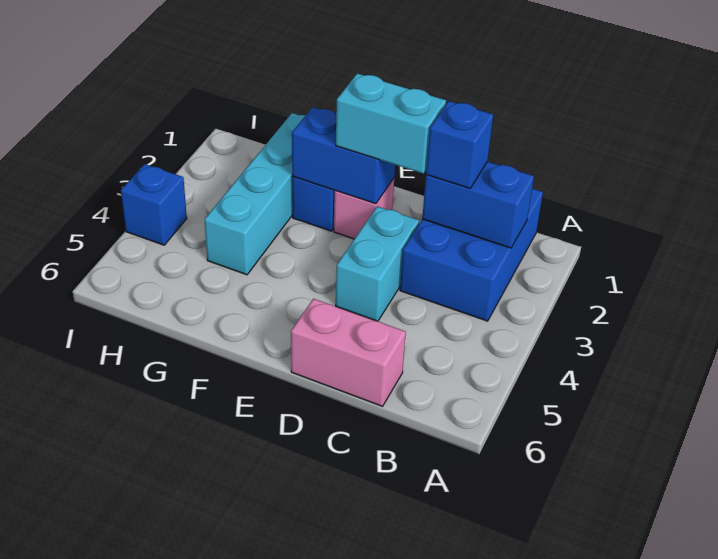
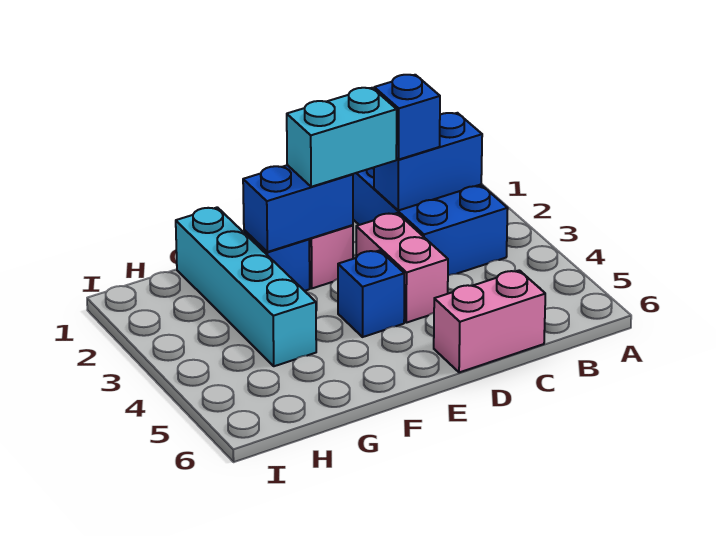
cyan 1x2 brick [336,206,419,321] -> pink 1x2 brick [356,213,448,323]
blue 1x1 brick [121,164,187,245] -> blue 1x1 brick moved to [338,250,404,337]

